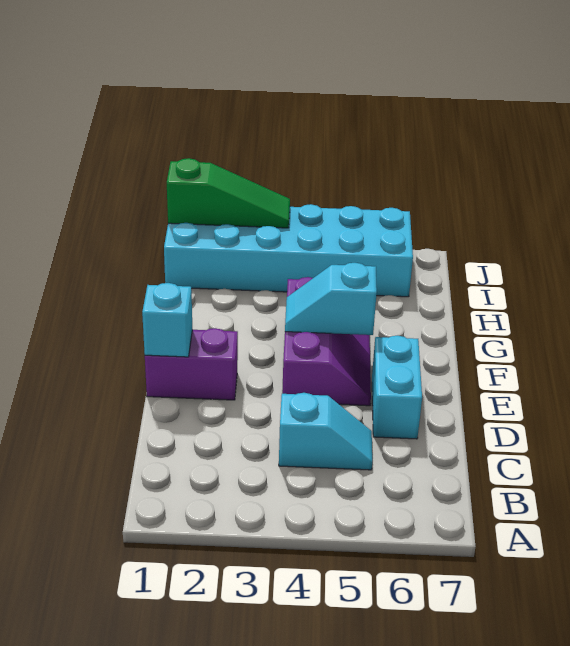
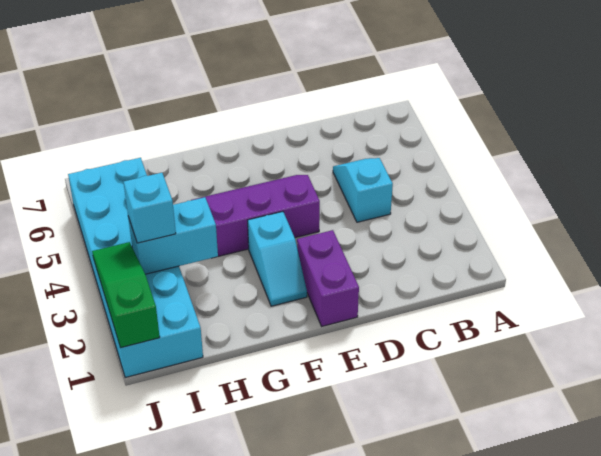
cyan 1x2 brick [372,336,422,439] -> cyan 1x2 brick moved to [128,197,218,274]
cyan 1x1 brick [142,283,192,357] -> cyan 1x1 brick moved to [124,173,176,243]
cyan 1x2 slope [285,263,377,335] -> cyan 1x2 slope moved to [248,212,307,306]

